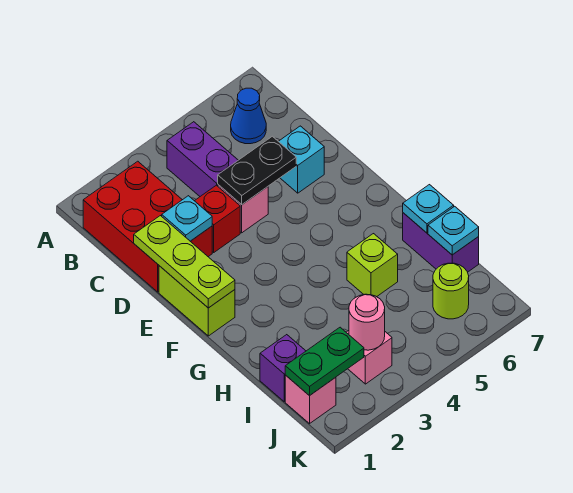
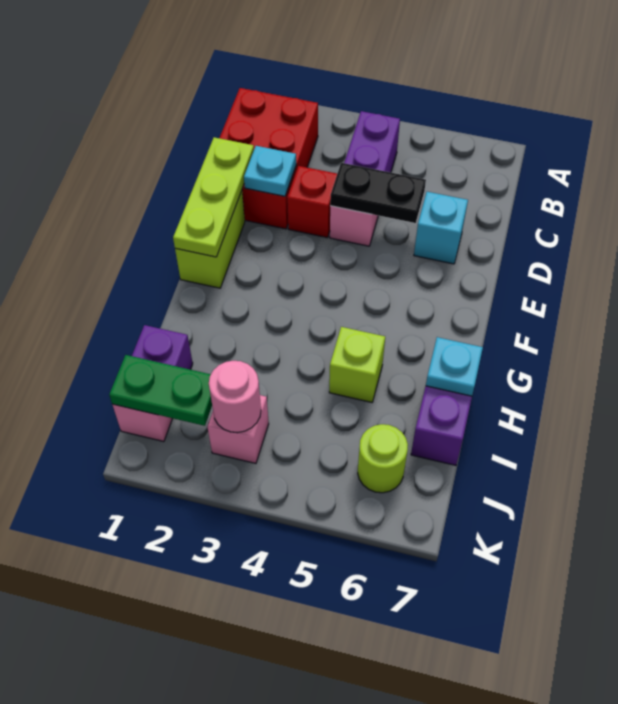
blue 1x1 cone [231,88,266,144] -> none
cyan 1x1 plate [428,206,479,255] -> none

